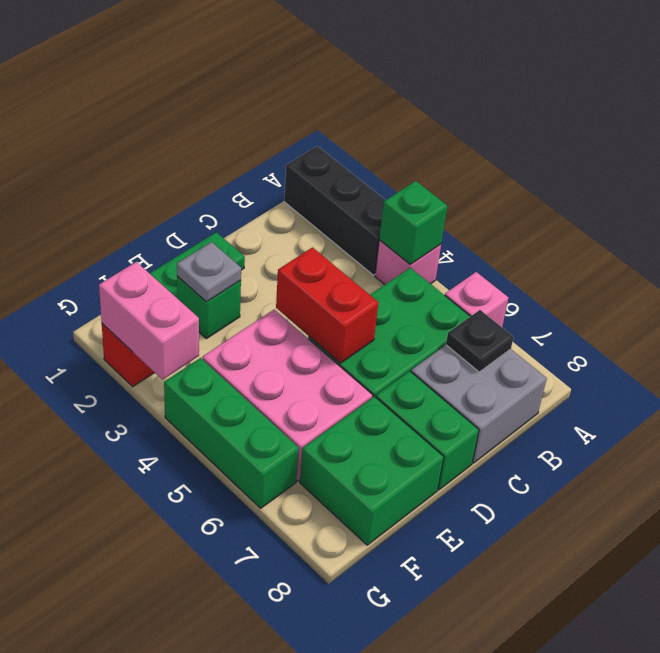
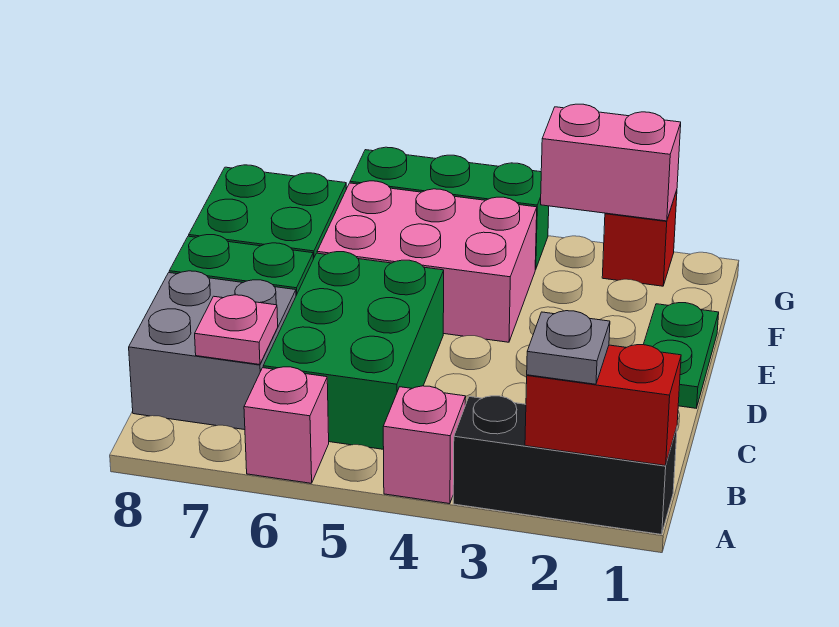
green 1x1 brick [379,181,447,265] -> none
black 1x1 plate [446,310,514,372] -> pink 1x1 plate [195,295,278,365]
red 1x2 brick [276,247,378,363] -> red 1x2 brick moved to [525,345,681,466]
green 1x1 brick [177,276,241,339] -> none
grey 1x1 plate [177,242,241,302] -> grey 1x1 plate moved to [527,311,610,384]

